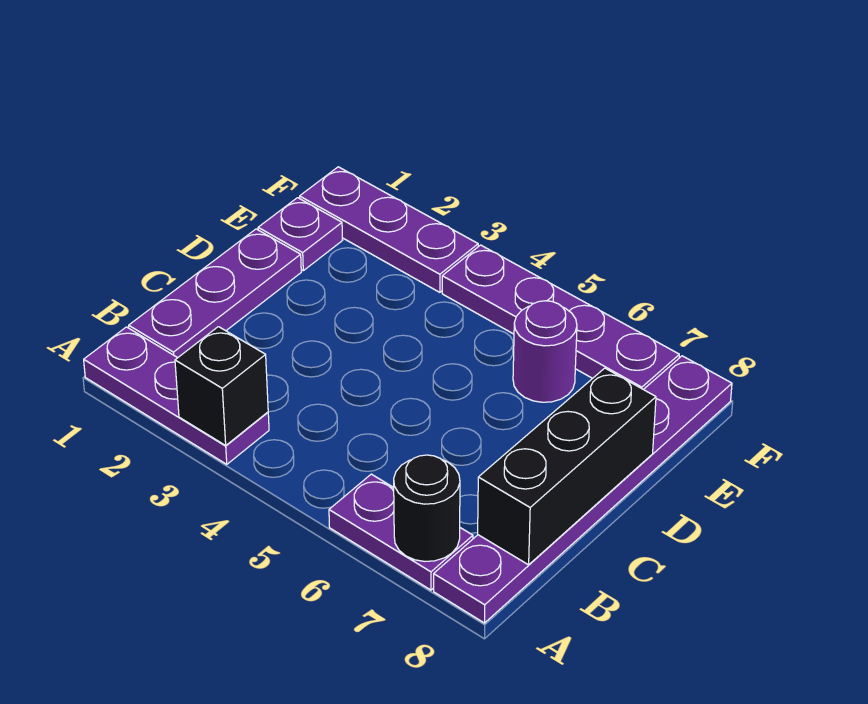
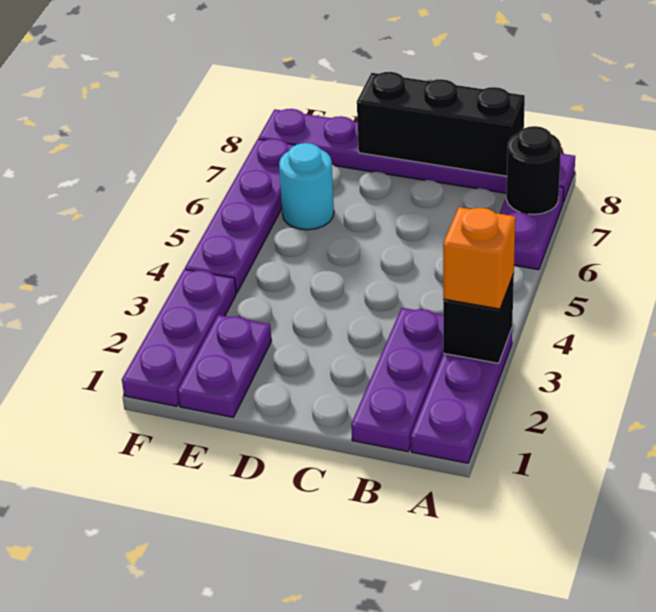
none -> orange 1x1 brick [443,207,516,309]
purple 1x3 plate [129,229,301,358] -> purple 1x3 plate turned to [351,308,444,452]
purple 1x1 plate [258,198,342,271] -> purple 1x2 plate [178,315,271,417]
purple 1x1 round brick [513,301,577,402] -> cyan 1x1 round brick [279,143,334,230]

